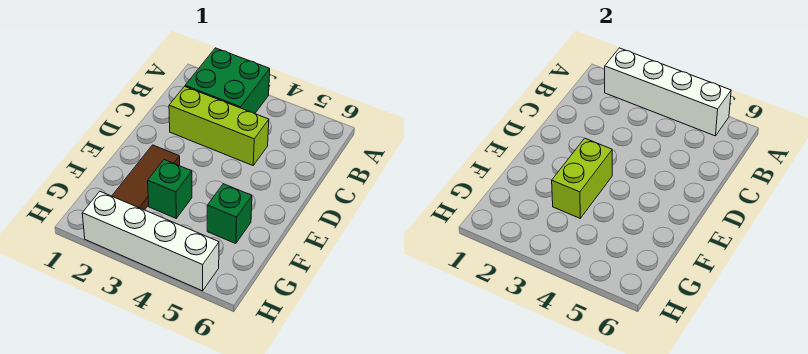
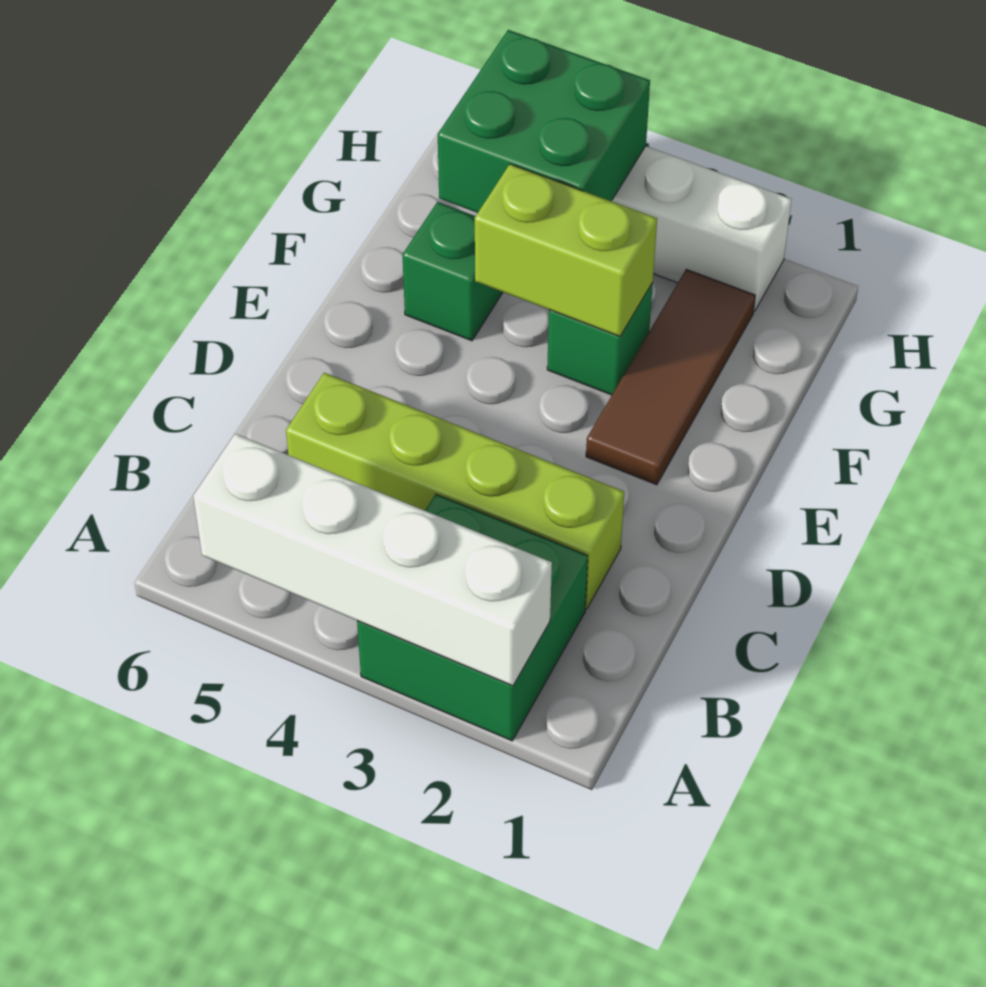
lime 1x3 brick [169,86,269,165] -> lime 1x4 brick [286,373,624,609]
lime 1x2 brick [552,138,612,218] -> lime 1x2 brick turned to [475,164,657,337]
none -> green 2x2 brick [438,30,650,213]

